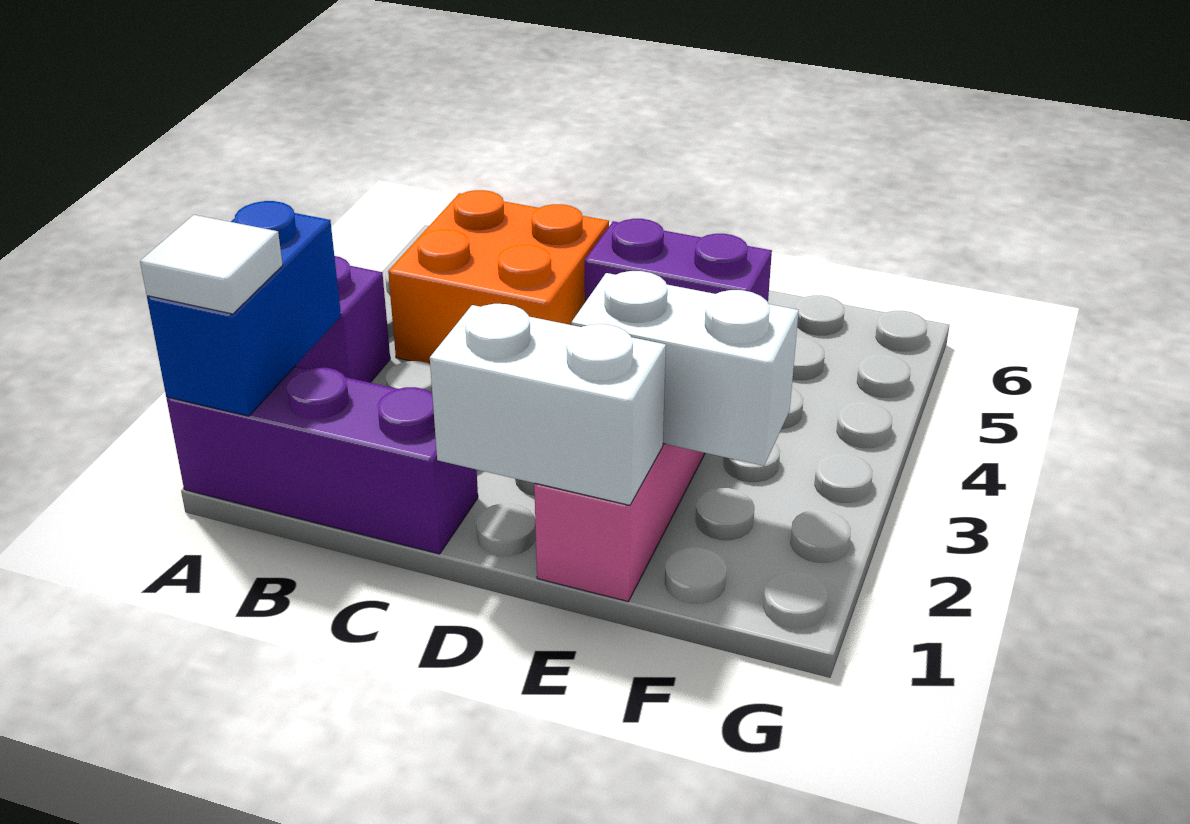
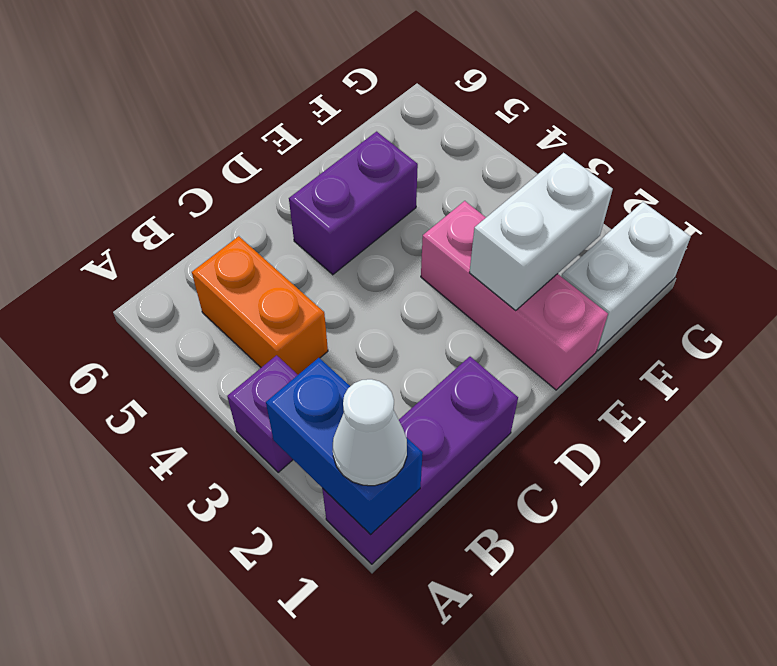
white 1x1 tile [140,215,283,314] -> white 1x1 cone [333,379,407,486]
orange 2x2 brick [388,190,609,364] -> orange 1x2 brick [192,236,328,375]
white 1x2 brick [430,304,666,505] -> white 1x2 brick moved to [561,202,691,351]

